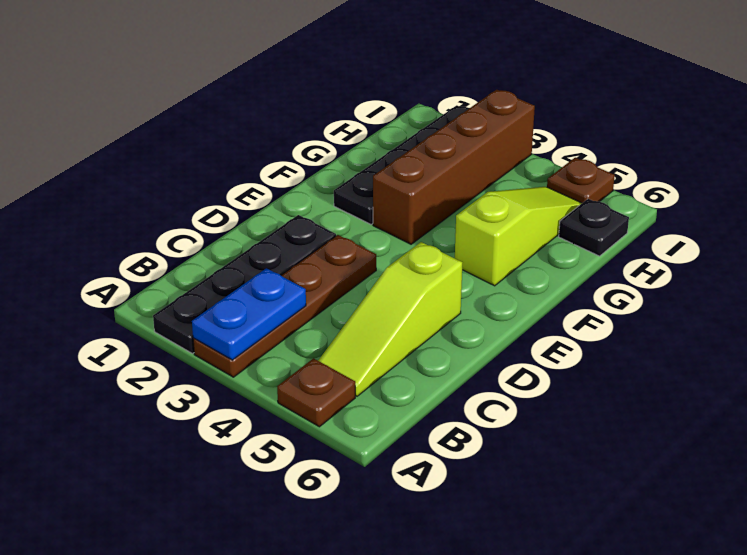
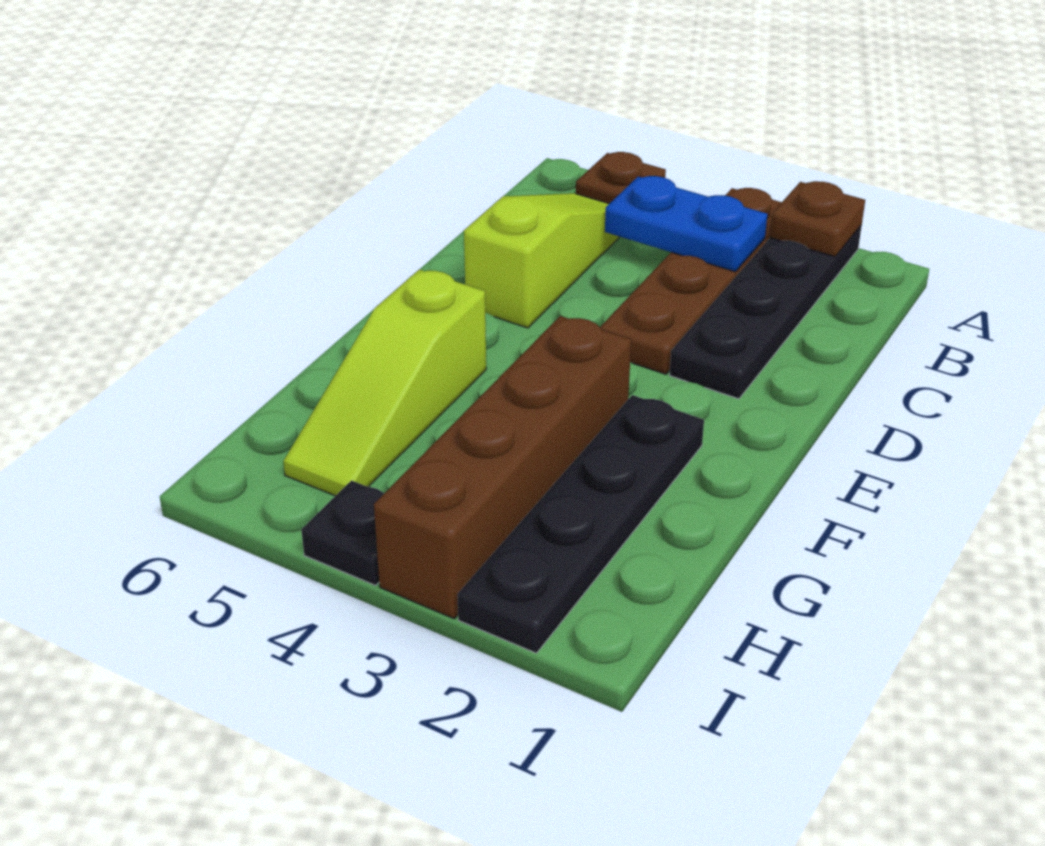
blue 1x2 plate [192,268,306,360] -> blue 1x2 plate turned to [605,176,767,272]
black 1x1 plate [559,199,629,256] -> black 1x1 plate moved to [301,481,384,586]
brown 1x1 plate [547,158,615,203] -> brown 1x1 plate moved to [770,181,865,257]

